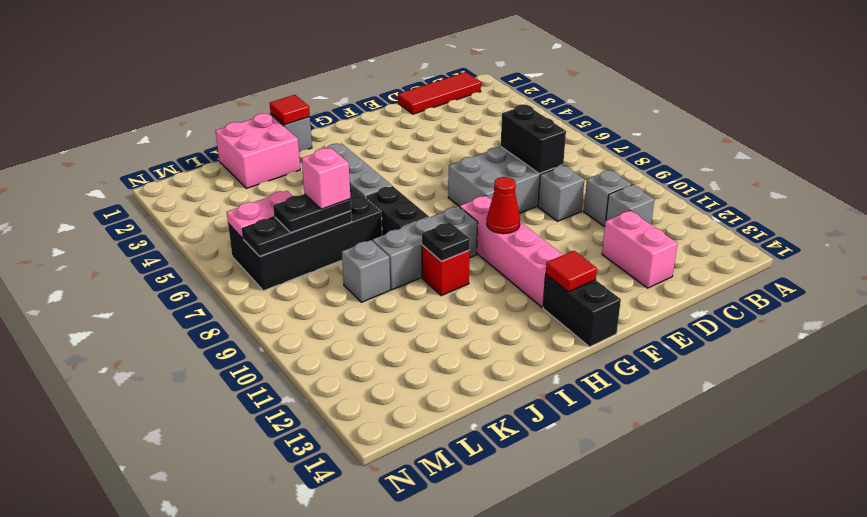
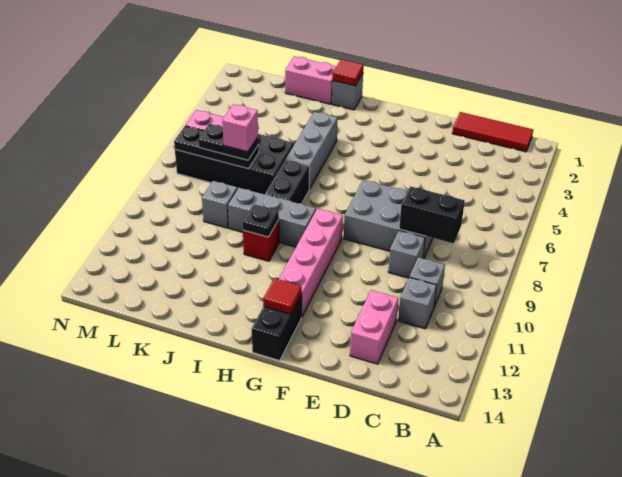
black 1x2 brick [501,105,566,174] -> black 1x2 brick turned to [399,186,465,243]
red 1x1 cone [487,177,520,234] -> none
pink 2x2 brick [216,113,300,188] -> pink 1x2 brick [285,56,336,104]

